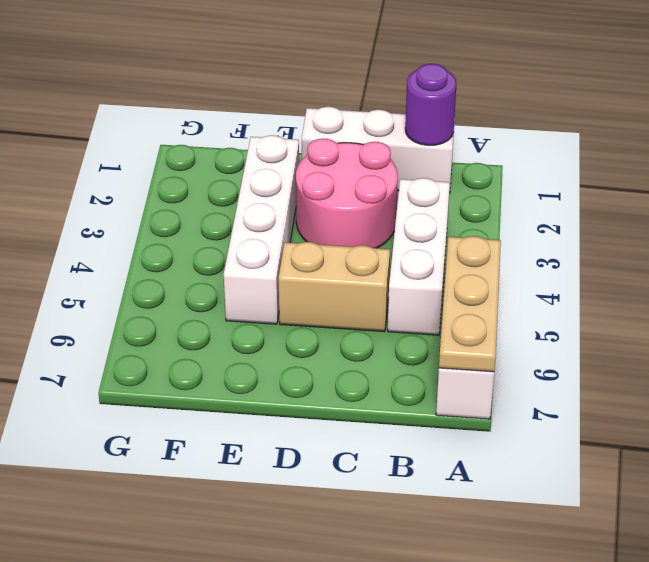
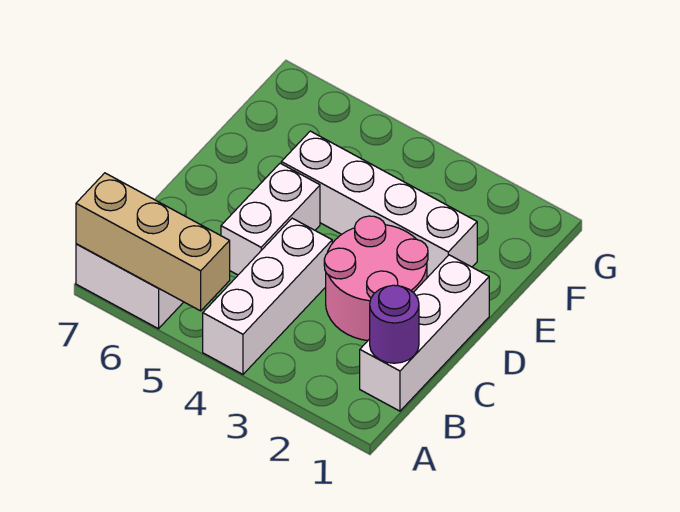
tan 1x3 plate [439,236,501,372] -> tan 1x3 brick [76,173,230,311]
white 1x3 brick [388,178,450,335] -> white 1x3 brick turned to [203,218,332,374]
tan 1x2 brick [279,242,390,332] -> white 1x2 brick [221,163,320,275]

